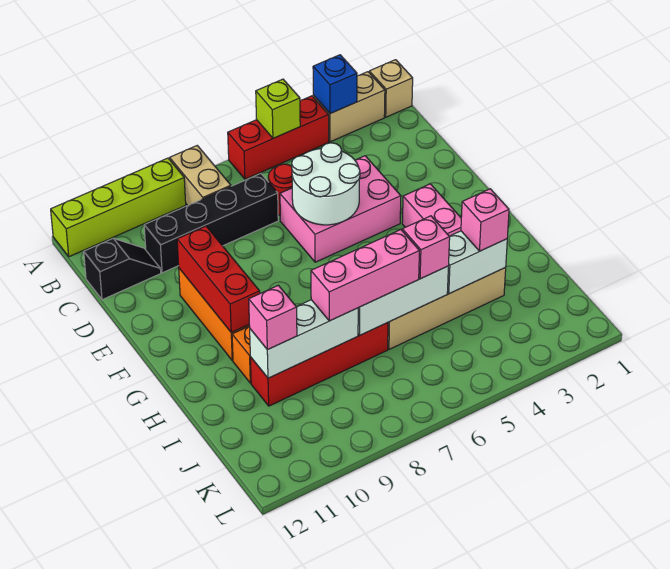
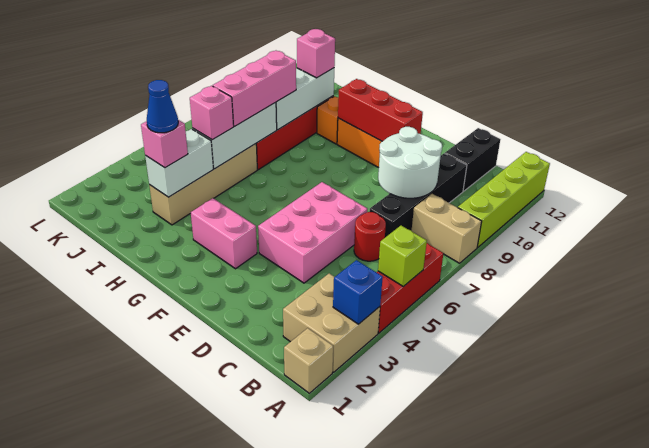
tan 1x2 brick [313,72,385,142] -> tan 2x2 brick [283,273,380,372]
black 1x2 slope [84,238,161,300] -> black 1x2 brick [445,128,501,191]
white 2x2 round brick [292,143,360,225] -> white 2x2 round brick moved to [378,127,442,198]
none -> blue 1x1 cone [147,80,178,133]

